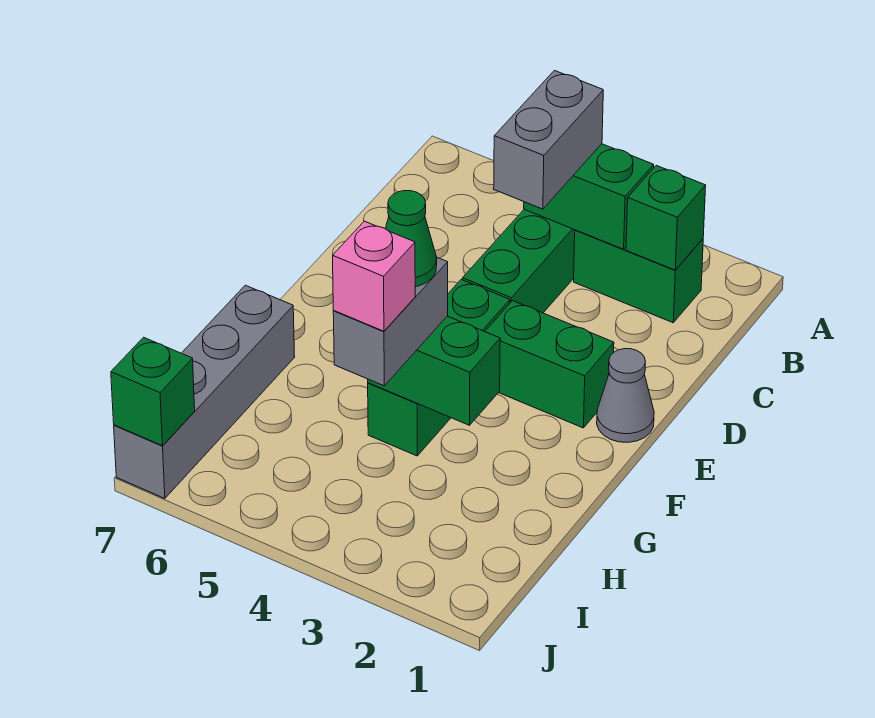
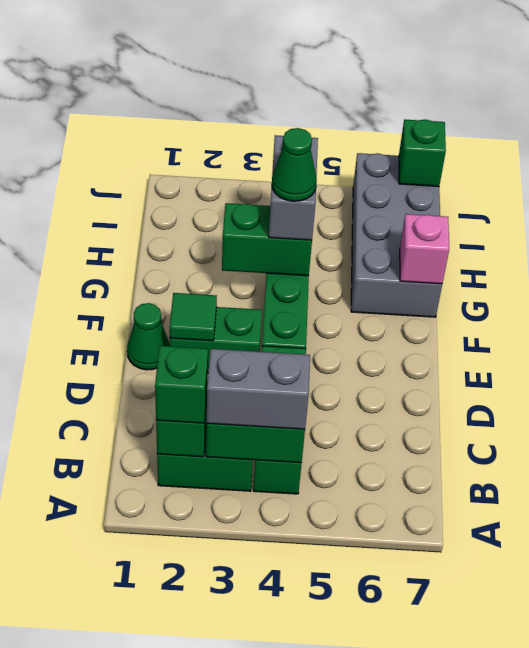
none -> green 1x1 brick [155,346,208,423]
grey 1x2 brick [494,71,603,209] -> grey 1x2 brick turned to [207,349,310,429]
grey 1x1 cone [597,349,654,442] -> green 1x1 cone [127,303,170,370]
none -> green 1x1 tile [170,293,217,341]
grey 1x4 brick [114,285,295,499] -> grey 2x4 brick [351,153,442,317]
pink 1x1 brick [333,221,415,331] -> pink 1x1 brick moved to [400,214,449,284]

